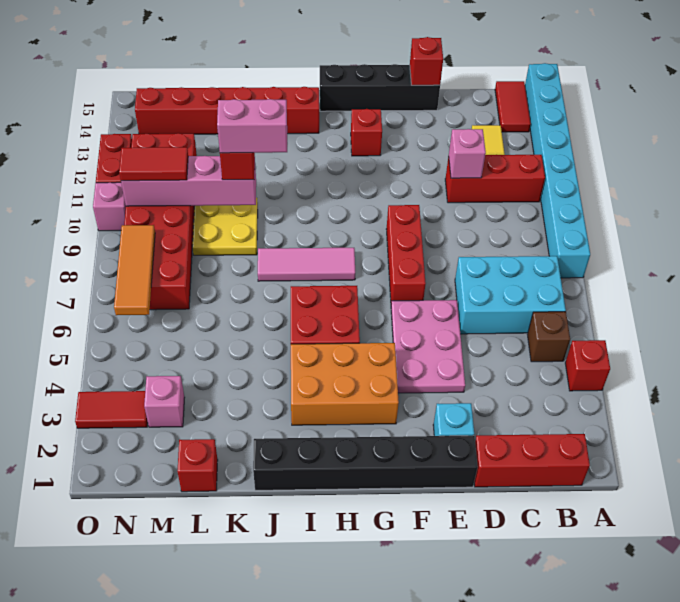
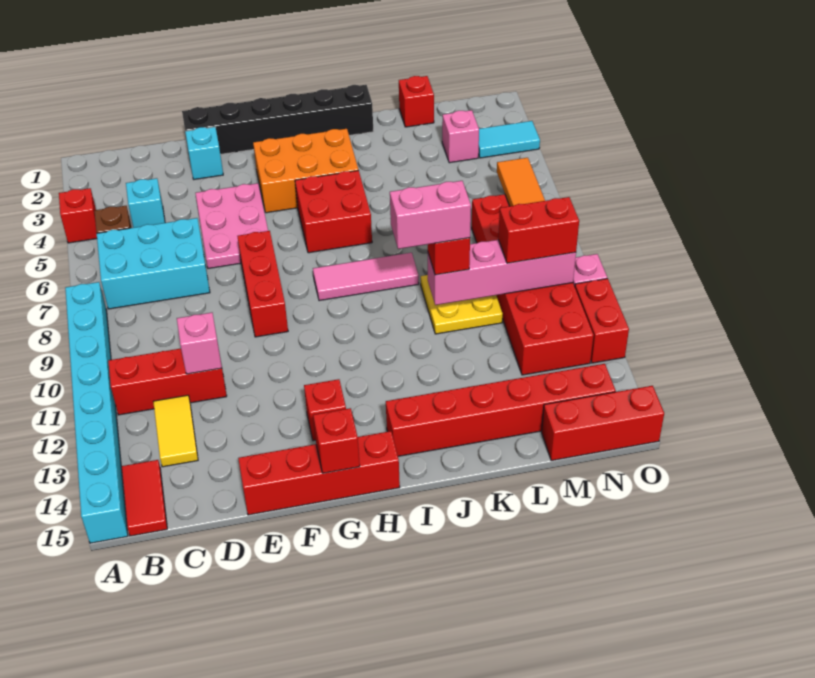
red 1x3 brick [474,434,590,487] -> red 1x3 brick moved to [542,386,664,461]
none -> cyan 1x1 brick [126,178,165,228]
black 1x4 brick [320,64,440,111] -> red 1x4 brick [238,431,400,515]
red 1x1 brick [410,37,443,85] -> red 1x1 brick moved to [313,408,360,473]
red 1x2 tile [119,147,188,181] -> red 1x2 brick [498,197,579,263]
red 1x2 tile [75,391,148,428] -> cyan 1x2 tile [478,121,540,158]

